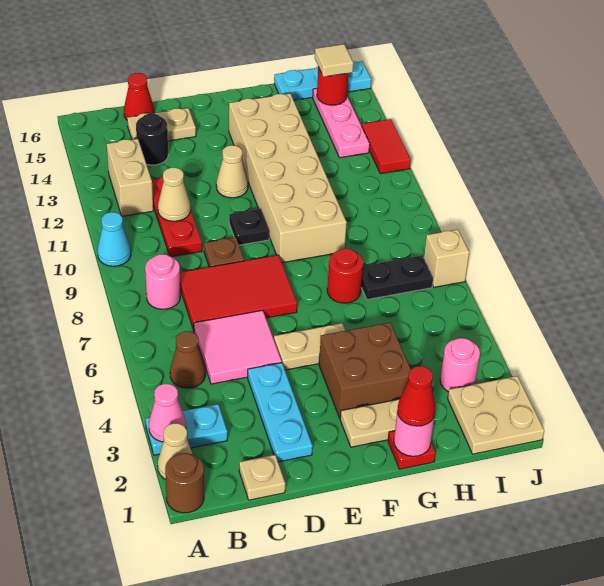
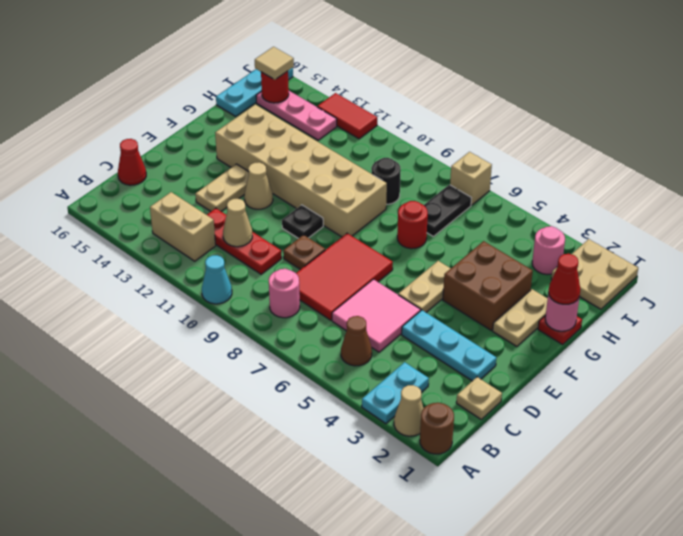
pink 1x1 cone [149,384,186,442] -> none
black 1x1 round brick [136,113,168,165] -> black 1x1 round brick moved to [372,158,401,204]
tan 1x2 plate [127,108,196,141] -> tan 1x2 plate moved to [195,164,249,211]

